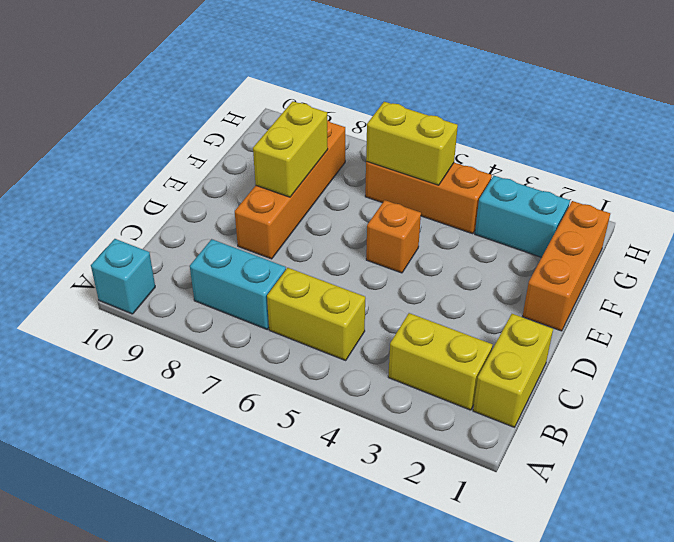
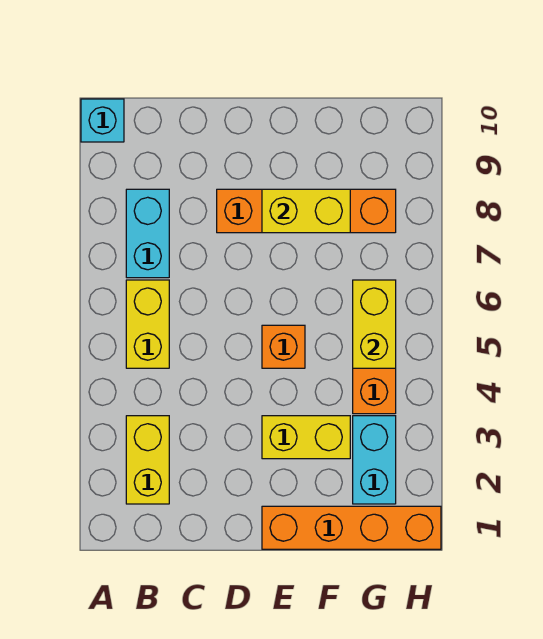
yellow 1x2 brick [473,314,553,427] -> yellow 1x2 brick moved to [262,416,350,459]
orange 1x3 brick [522,201,610,331] -> orange 1x4 brick [262,506,441,549]

